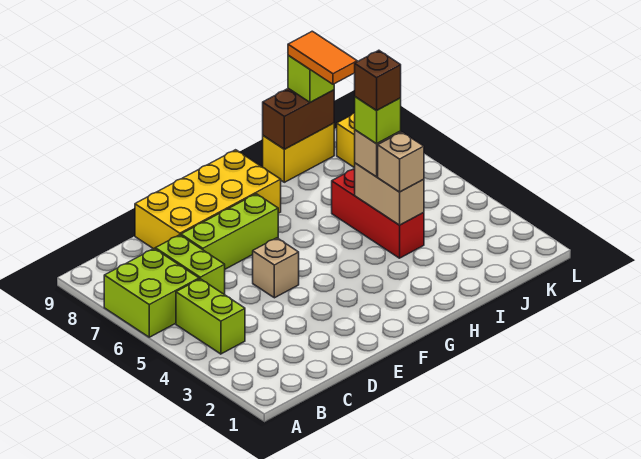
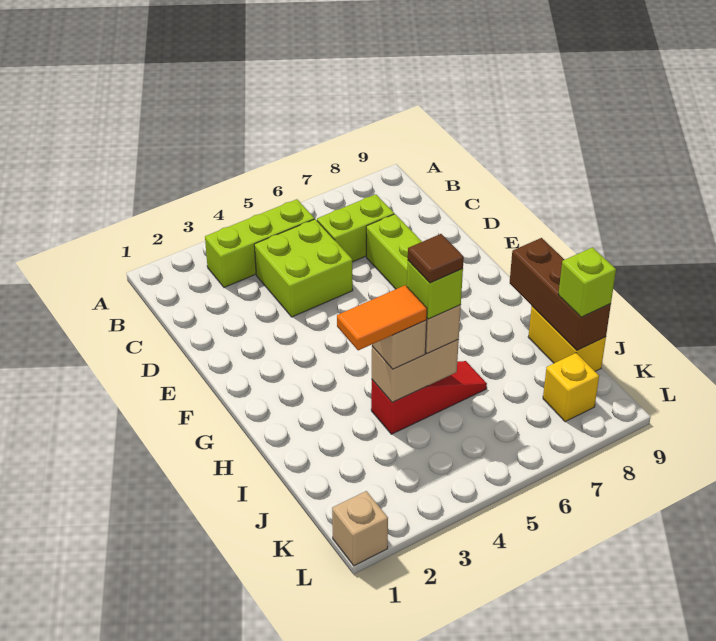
lime 2x2 brick [104,249,199,337] -> lime 2x2 brick moved to [254,219,353,317]
lime 1x2 brick [176,279,245,354] -> lime 1x3 brick [205,199,314,287]
yellow 2x4 brick [135,150,281,249] -> none
tan 1x1 brick [253,238,299,298] -> tan 1x1 brick moved to [332,491,388,566]
red 1x3 brick [332,169,424,258] -> red 1x3 slope [371,361,487,434]
brown 1x1 brick [355,50,401,111] -> brown 1x1 tile [408,234,464,283]
brown 1x2 brick [263,88,334,149] -> brown 1x3 brick [510,238,611,350]
orange 1x2 tile [288,31,357,84] -> orange 1x2 tile moved to [337,285,427,350]

